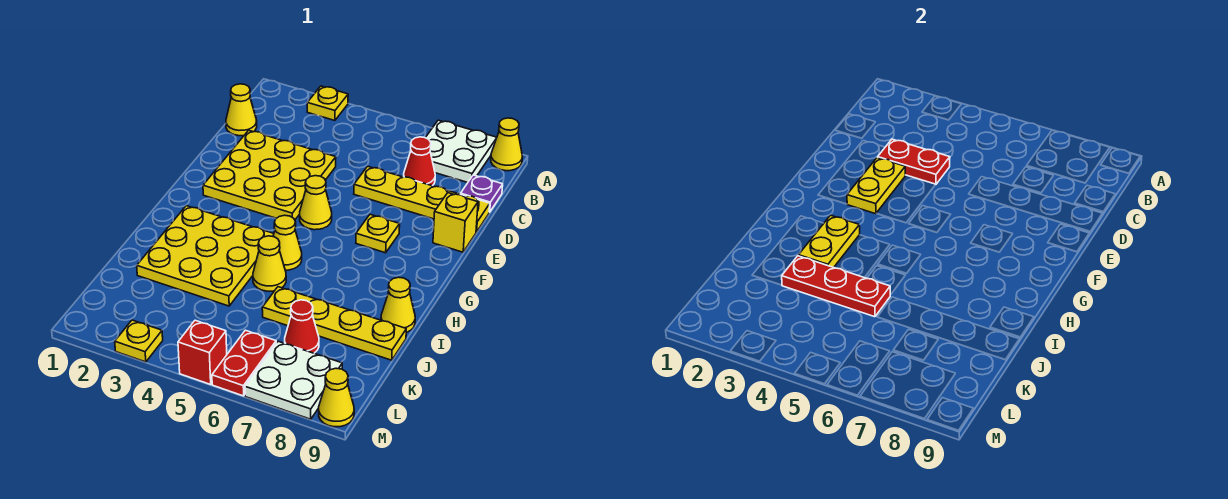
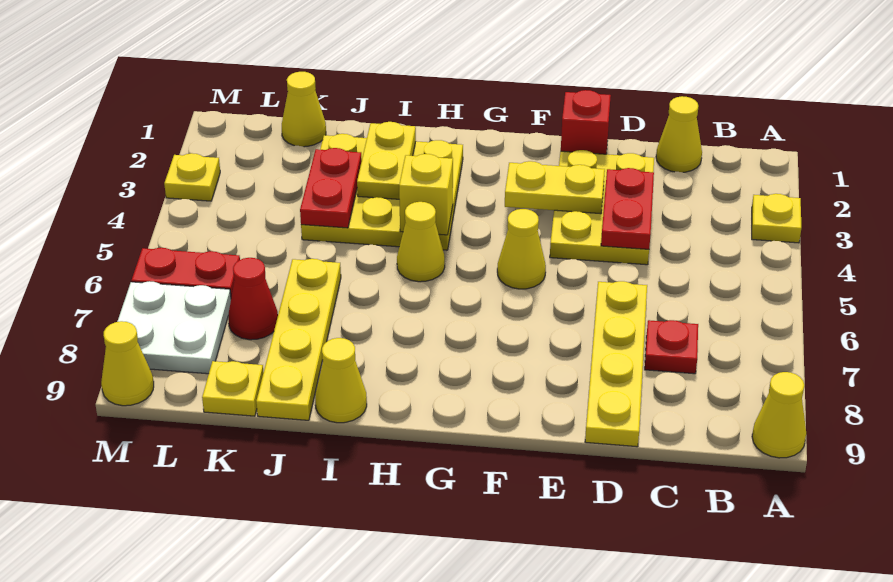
white 2x2 plate [425,120,497,182] -> none
red 1x1 cone [404,137,435,186] -> red 1x1 plate [645,320,698,374]
purple 1x1 plate [461,175,503,212] -> none
yellow 3x3 plate [203,130,336,220] -> yellow 2x3 plate [550,150,654,265]
yellow 1x1 brick [433,193,478,252] -> yellow 1x1 brick moved to [399,154,453,235]
yellow 1x1 plate [356,214,400,253] -> yellow 1x1 plate moved to [202,361,264,416]
yellow 1x2 plate [799,215,860,267] -> yellow 1x2 plate turned to [357,122,416,199]
yellow 1x1 cone [253,236,286,291] -> yellow 1x1 cone moved to [282,72,326,147]
red 1x3 plate [782,256,891,317] -> red 1x2 plate [300,148,362,228]
red 1x1 brick [178,320,227,384] -> red 1x1 brick moved to [561,90,611,154]

